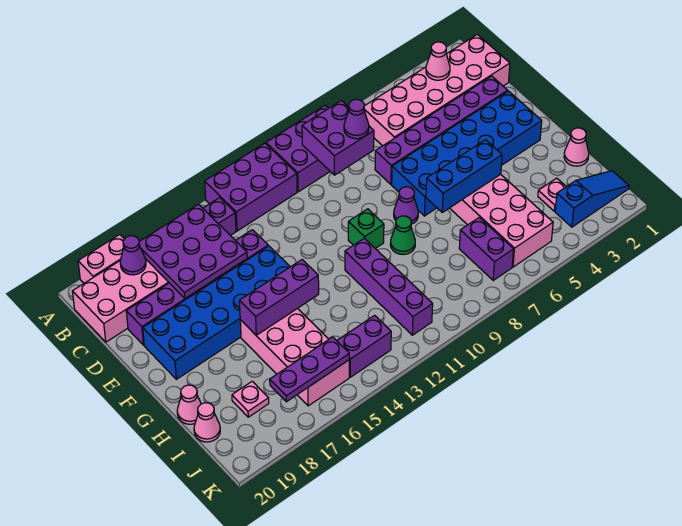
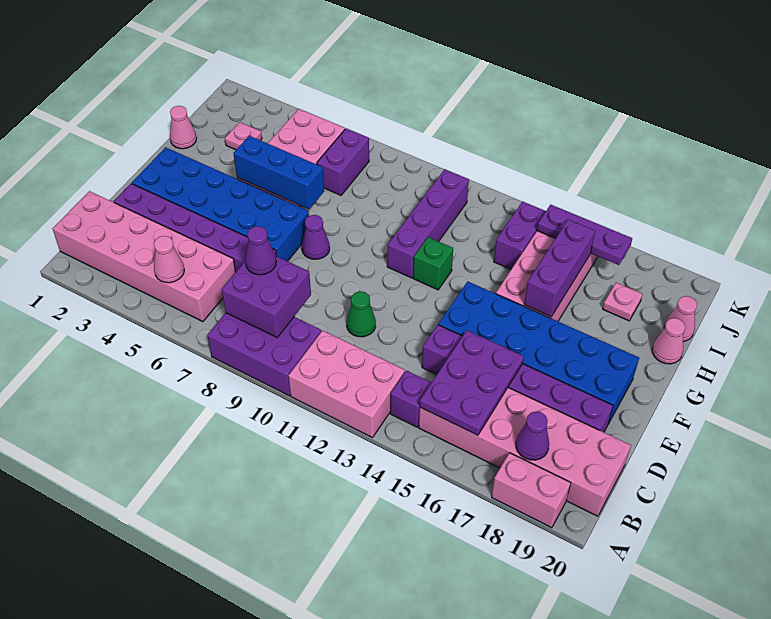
purple 2x3 brick [205,143,297,231] -> pink 2x3 brick [288,331,405,438]
pink 1x1 cone [426,42,450,80] -> pink 1x1 cone moved to [154,236,184,283]
purple 3x3 plate [139,204,247,298] -> purple 2x3 plate [420,330,524,435]
green 1x1 brick [348,209,384,248] -> green 1x1 brick moved to [413,237,453,290]
green 1x1 cone [390,216,415,255] -> green 1x1 cone moved to [347,291,376,337]
purple 1x3 brick [239,260,319,335] -> purple 1x3 brick turned to [524,219,595,317]
blue 1x3 slope [555,171,629,227] -> none
purple 1x2 brick [337,315,391,377] -> purple 1x2 brick turned to [494,201,546,269]

